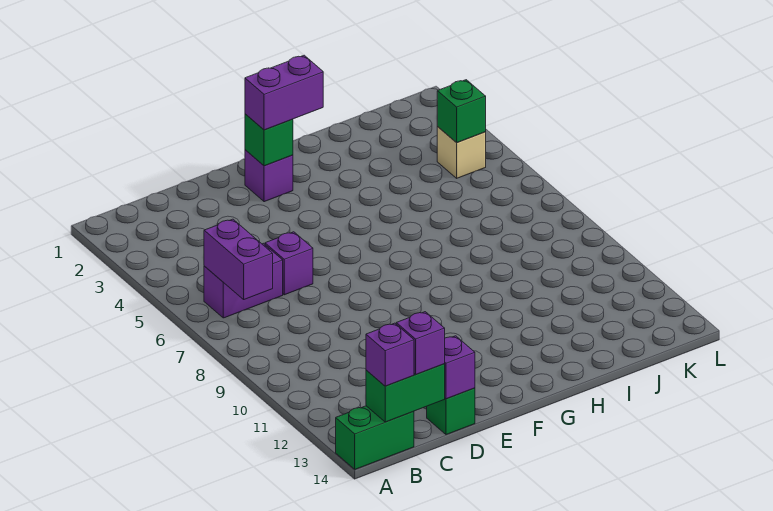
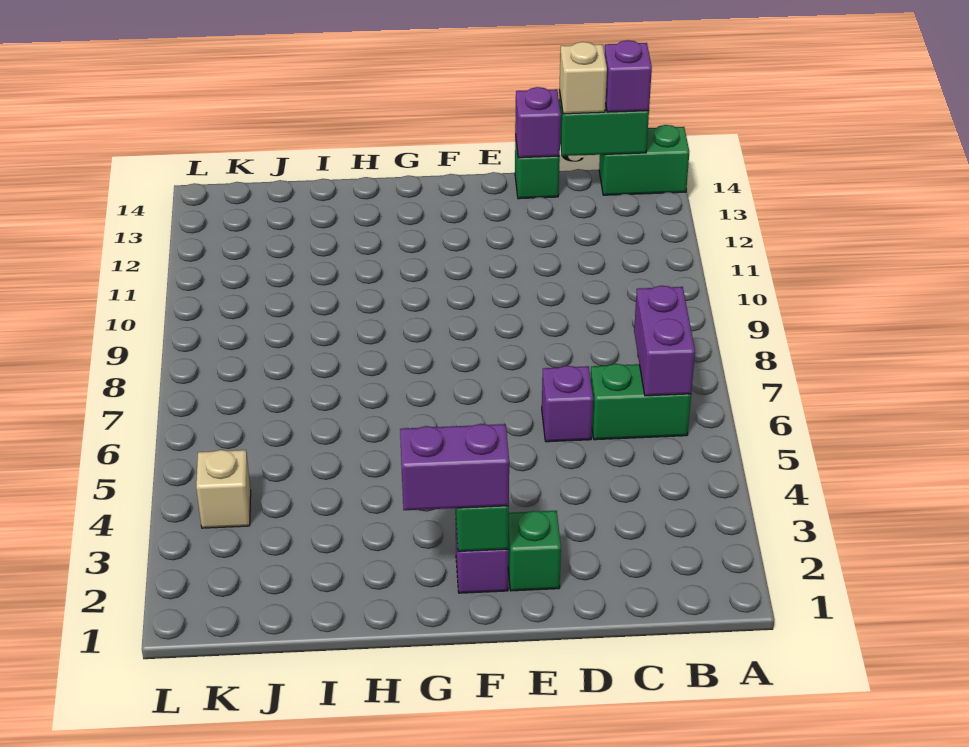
purple 1x2 brick [204,243,283,318] -> green 1x2 brick [591,364,691,440]
purple 1x1 brick [396,312,445,374] -> tan 1x1 brick [559,42,607,114]
green 1x1 brick [437,80,486,143] -> green 1x1 brick moved to [508,511,561,591]

